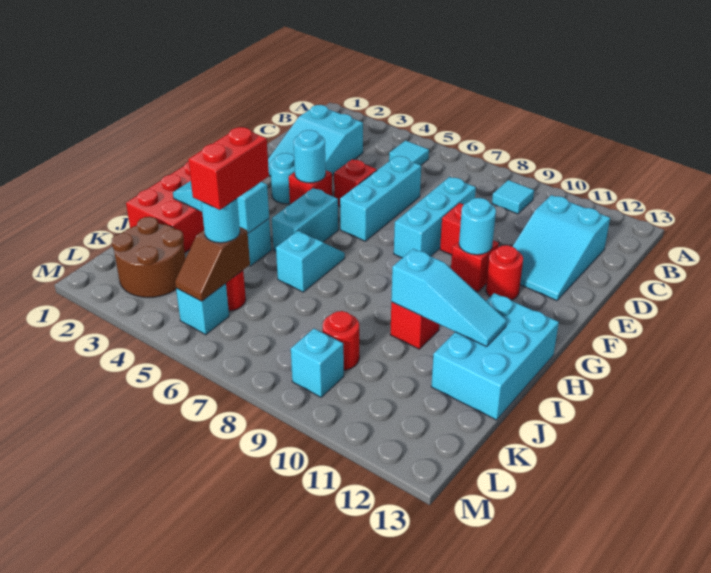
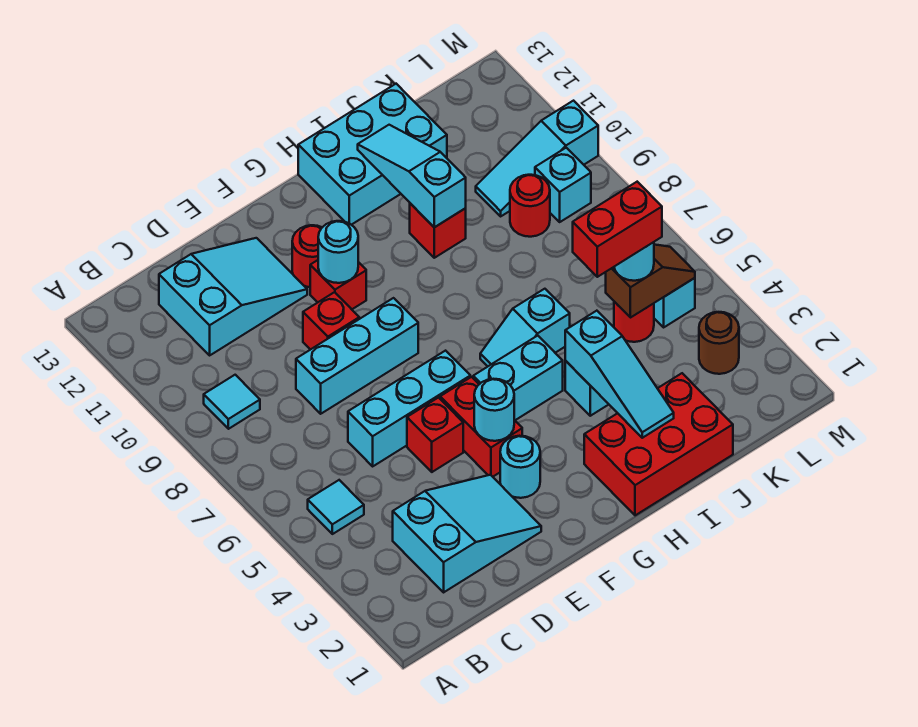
red 1x1 brick [289,171,332,204] -> red 1x2 brick [440,377,522,477]
brown 2x2 round brick [112,217,185,297] -> brown 1x1 round brick [699,312,739,374]
none -> cyan 1x3 slope [476,101,598,216]

